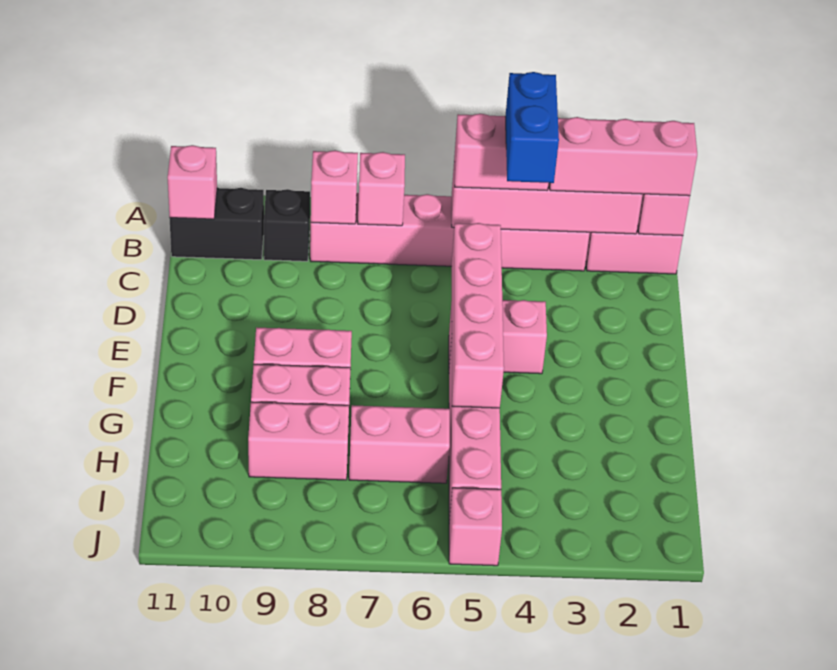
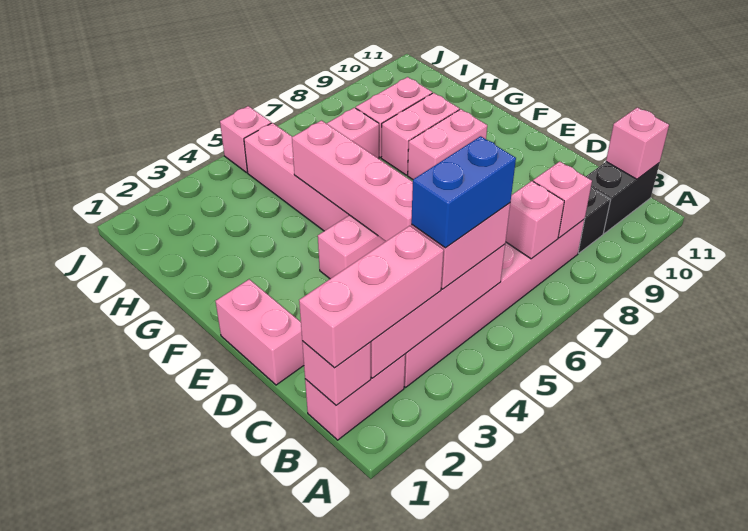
blue 1x2 brick [505,72,559,183] -> blue 1x2 brick turned to [411,136,516,248]
none -> pink 1x2 brick [216,279,304,385]

